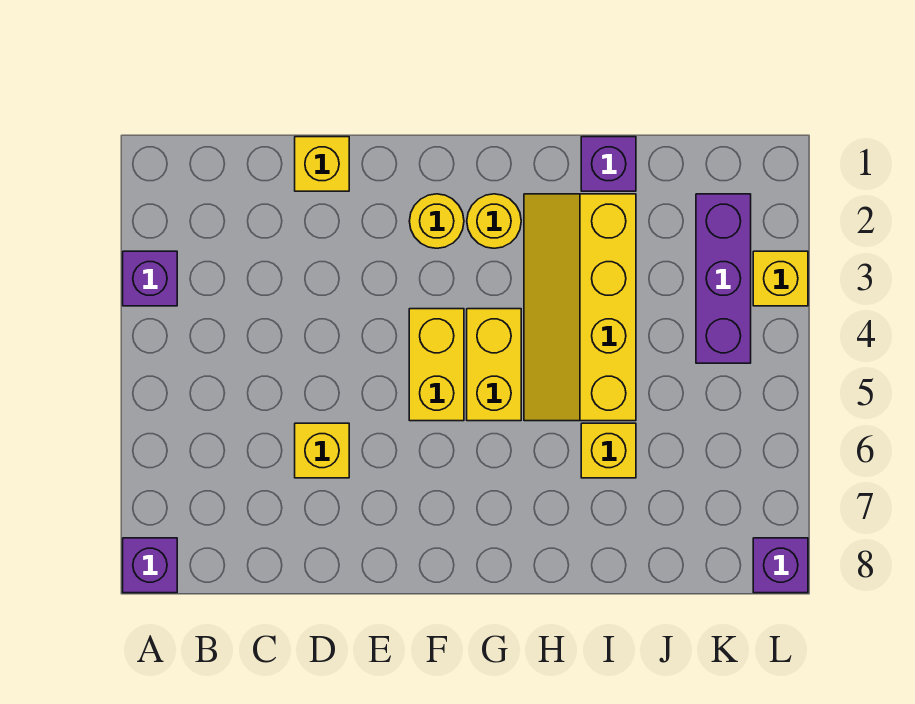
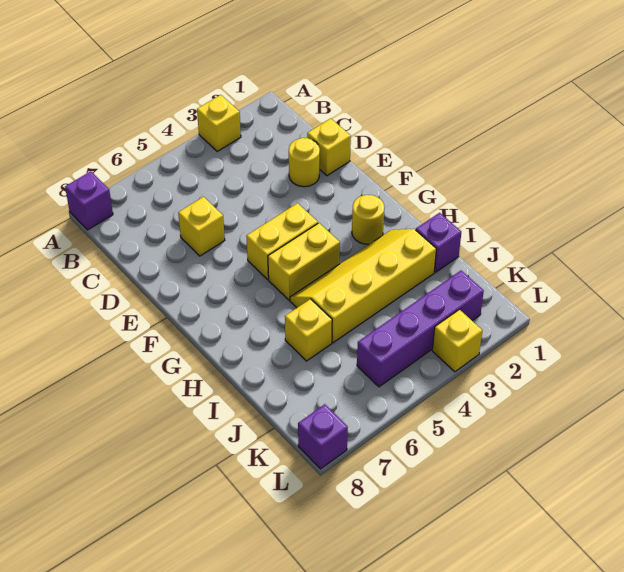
purple 1x1 brick [123,251,177,306] -> yellow 1x1 brick [197,95,241,151]
yellow 1x1 round brick [409,194,464,248] -> yellow 1x1 round brick moved to [289,138,320,187]
purple 1x3 brick [696,194,751,363] -> purple 1x4 brick [357,271,484,387]

